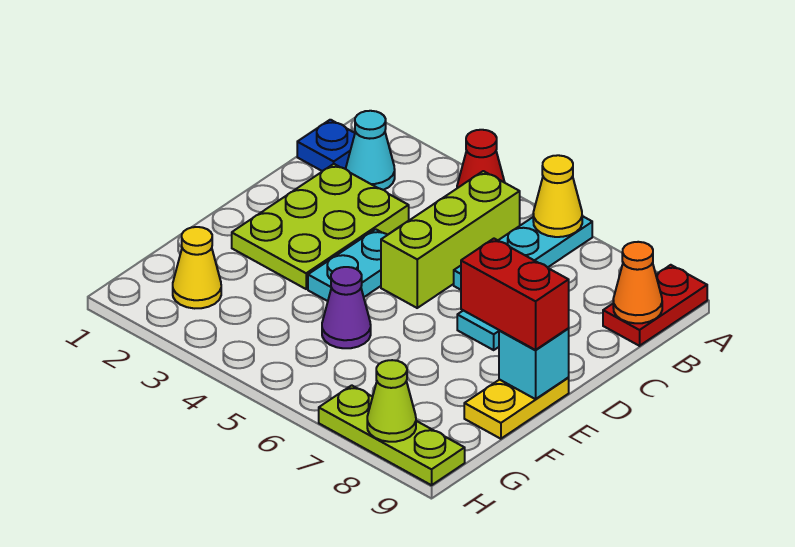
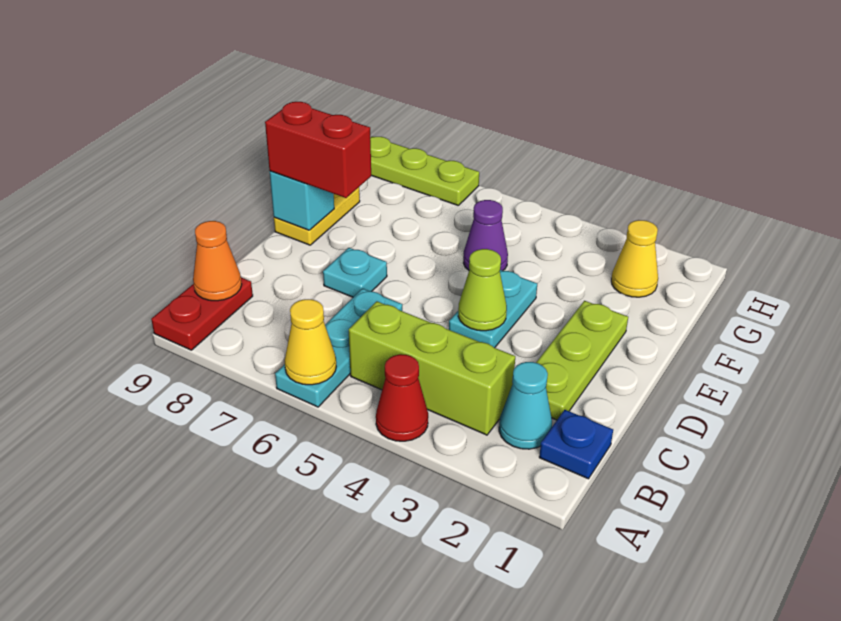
lime 1x3 brick [381,171,520,308] -> lime 1x3 brick turned to [349,301,515,435]
lime 2x3 plate [232,164,409,289] -> lime 1x3 plate [536,301,628,420]
lime 1x1 cone [367,360,416,442] -> lime 1x1 cone moved to [458,249,507,331]

